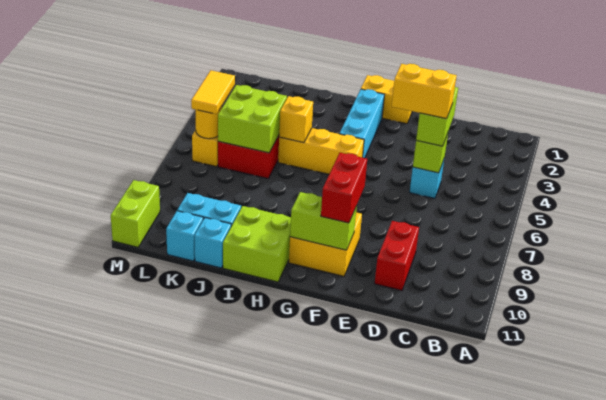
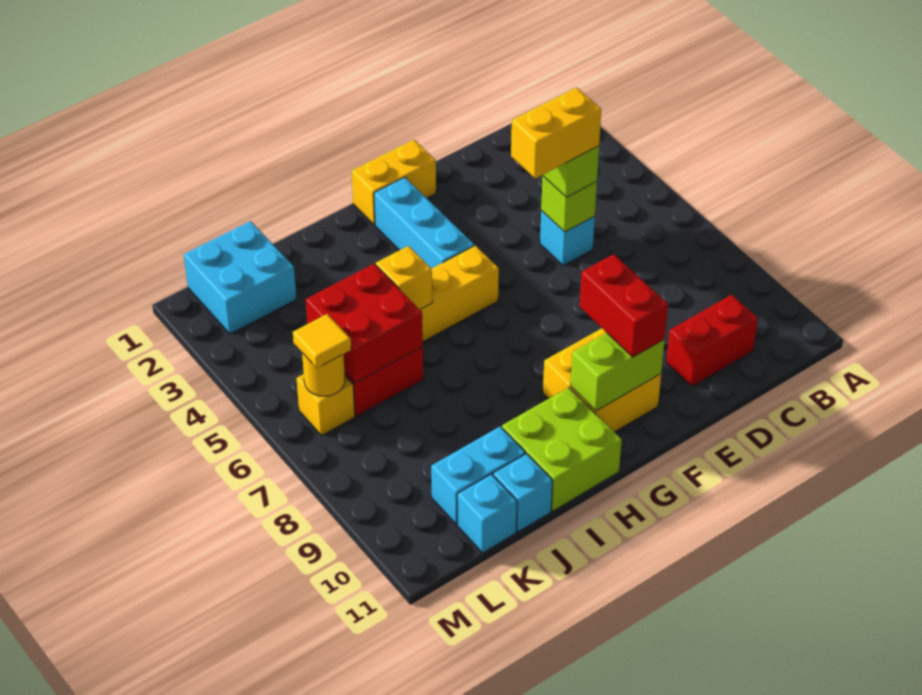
red 1x2 brick [375,221,419,291] -> red 1x2 brick turned to [666,295,758,386]
lime 2x2 brick [218,85,287,153] -> red 2x2 brick [306,264,423,383]
none -> cyan 2x2 brick [184,221,296,334]
yellow 1x2 tile [191,70,235,114] -> yellow 1x1 tile [293,314,351,368]
lime 1x2 brick [111,180,160,247] -> none

